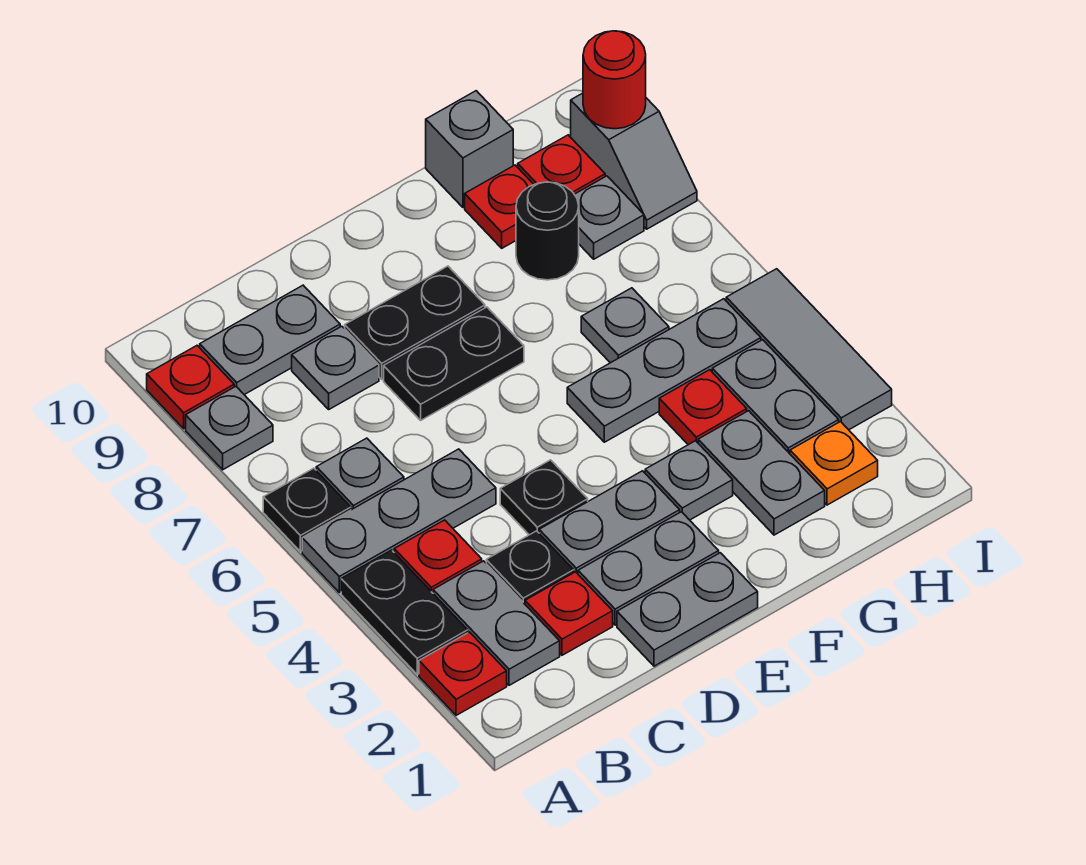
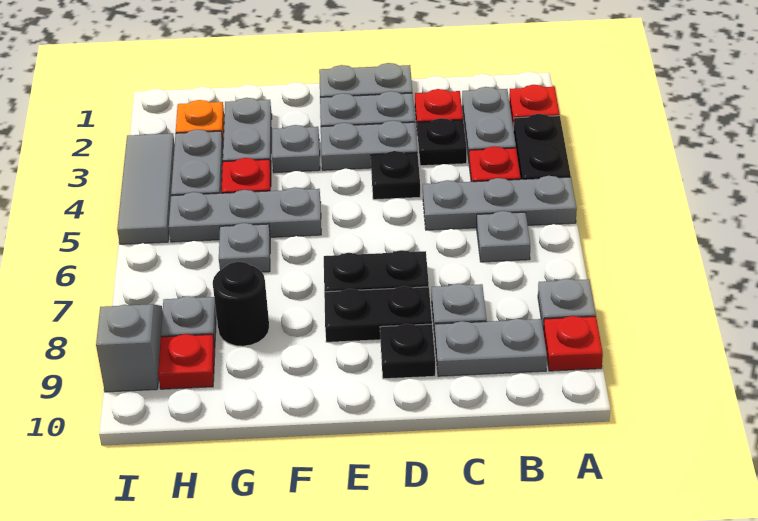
black 1x1 plate [263,468,351,552] -> black 1x1 plate moved to [380,324,435,379]
red 1x1 plate [465,165,534,248] -> none
grey 1x1 brick [426,91,513,207] -> none
red 1x1 round brick [583,31,646,129] -> none

